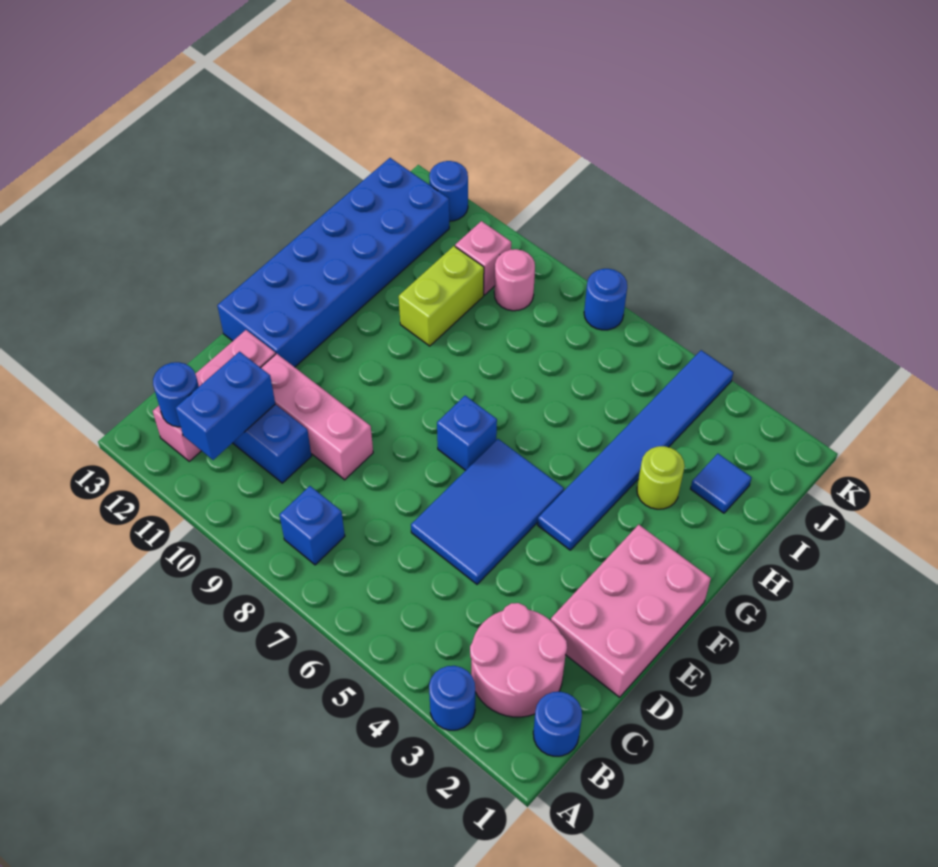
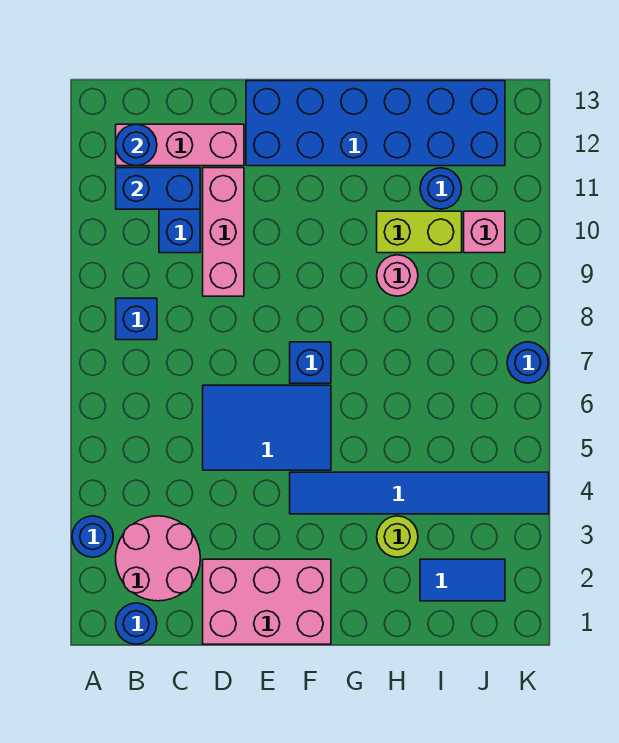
blue 1x1 tile [691,454,752,513] -> blue 1x2 tile [420,559,505,601]
pink 1x1 round brick [494,249,535,311] -> pink 1x1 round brick moved to [377,255,418,296]
blue 1x1 round brick [429,161,468,221] -> blue 1x1 round brick moved to [420,168,462,209]

